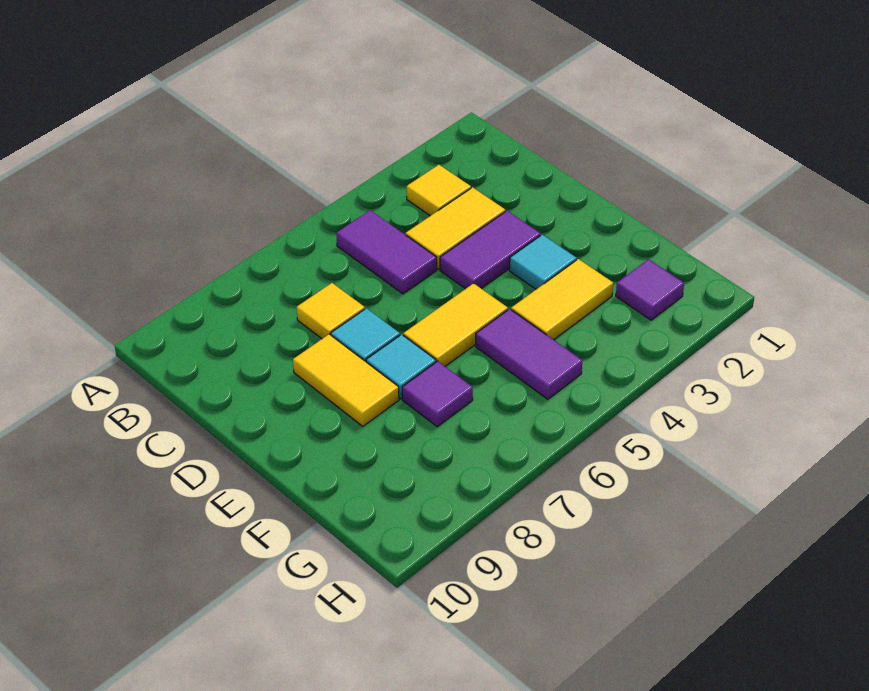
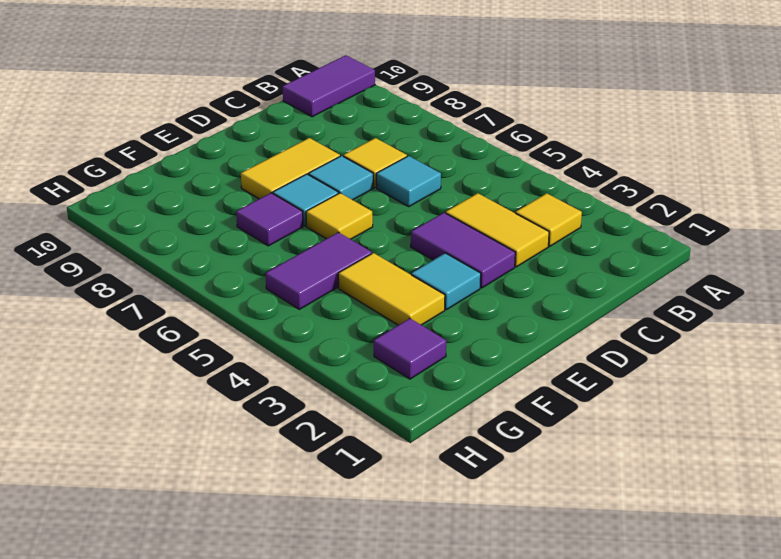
purple 1x2 tile [336,210,437,294] -> purple 1x2 tile moved to [283,55,375,117]
none -> cyan 1x1 tile [376,156,441,206]
yellow 1x2 tile [403,283,508,366] -> yellow 1x1 tile [306,193,373,239]

